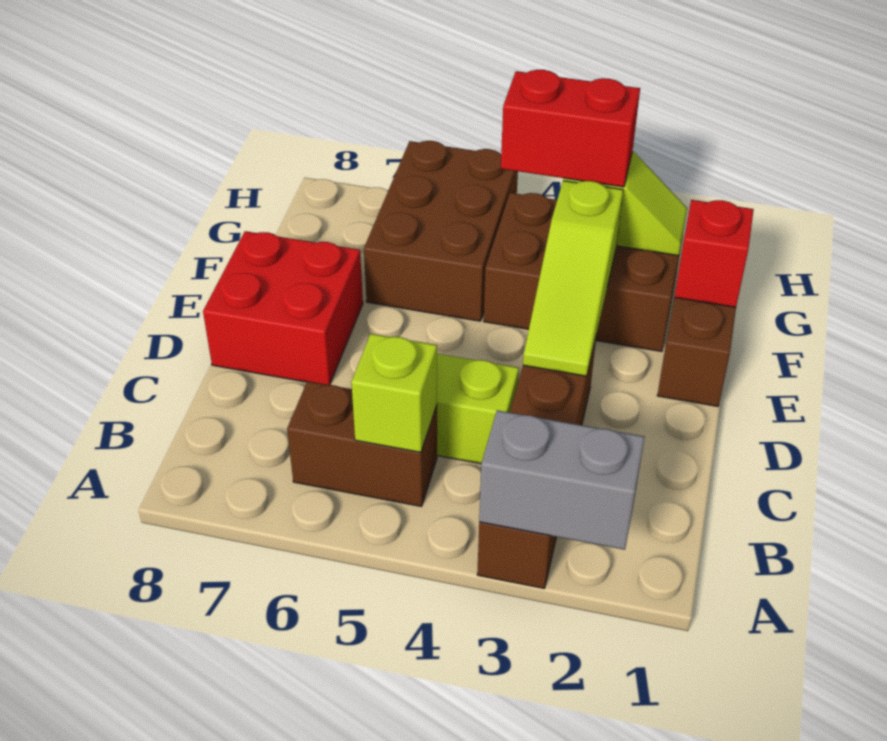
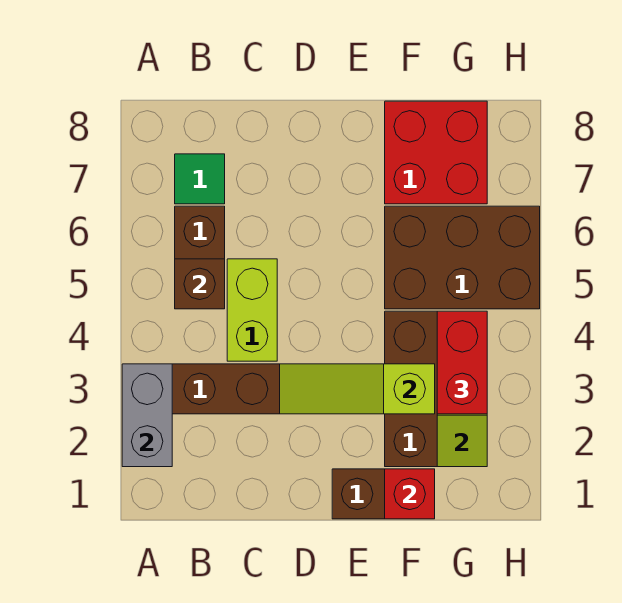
lime 1x1 brick [351,334,437,452] -> brown 1x1 brick [175,259,225,309]
none -> green 1x1 tile [175,154,225,204]
red 2x2 brick [203,231,363,385] -> red 2x2 brick moved to [385,101,487,204]

